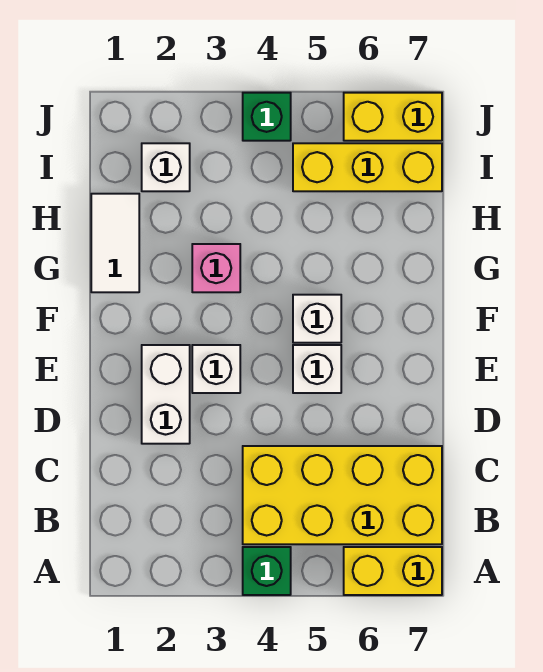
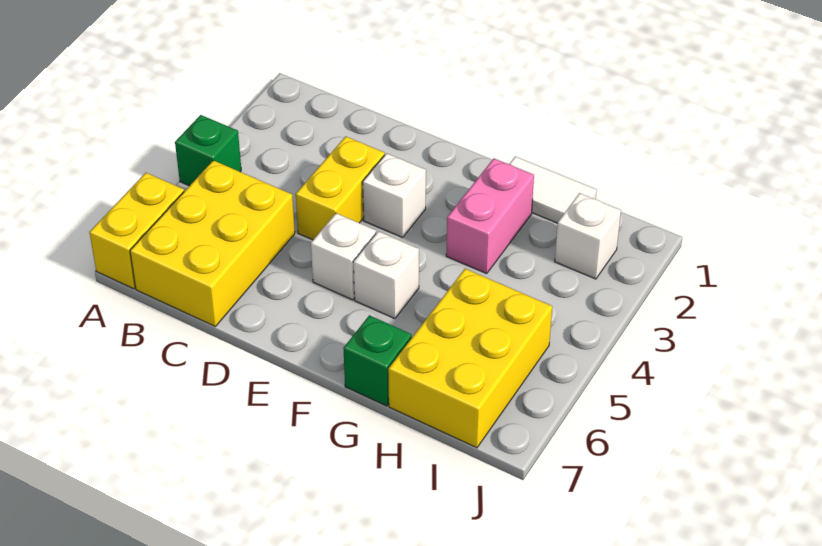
yellow 2x4 brick [243,446,442,544] -> yellow 2x3 brick [130,160,295,326]
white 1x2 brick [142,345,190,444] -> none
pink 1x1 brick [192,244,240,292] -> pink 1x2 brick [446,159,534,274]
yellow 1x3 brick [293,143,442,191] -> yellow 2x3 brick [388,269,552,448]
green 1x1 brick [243,93,291,141] -> green 1x1 brick moved to [343,315,412,406]
yellow 1x2 brick [344,93,442,141] -> yellow 1x2 brick moved to [296,136,385,240]

